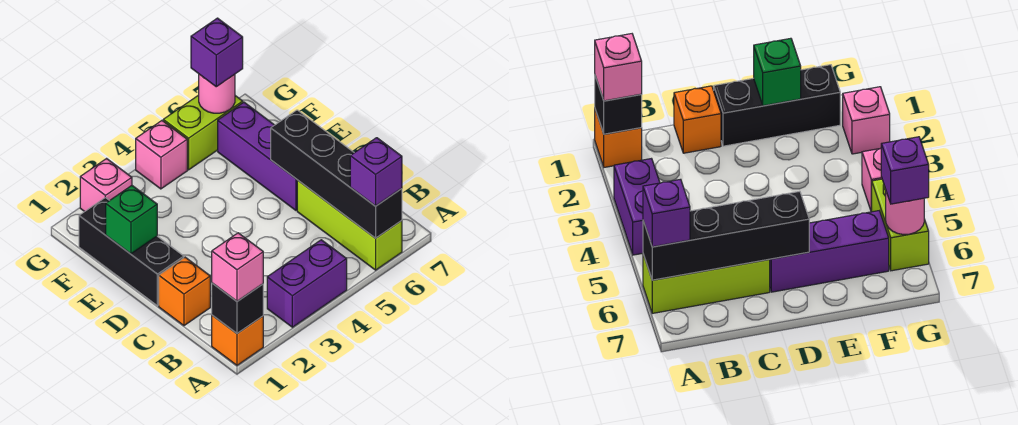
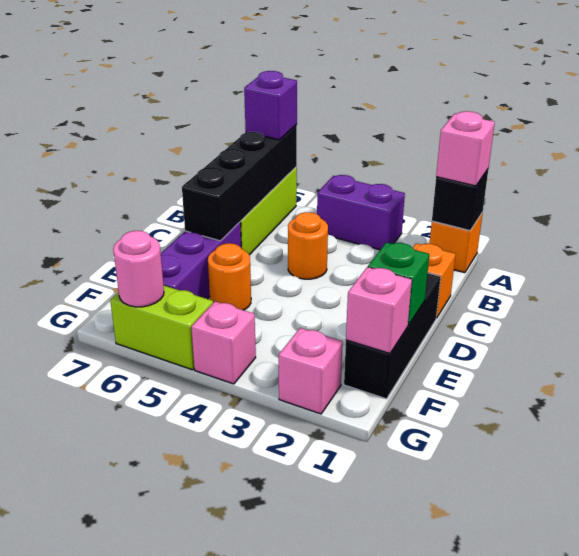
none -> orange 1x1 round brick [288,212,328,279]
none -> orange 1x1 round brick [208,243,251,310]
none -> pink 1x1 brick [346,267,412,353]
purple 1x1 brick [191,18,243,87] -> none

